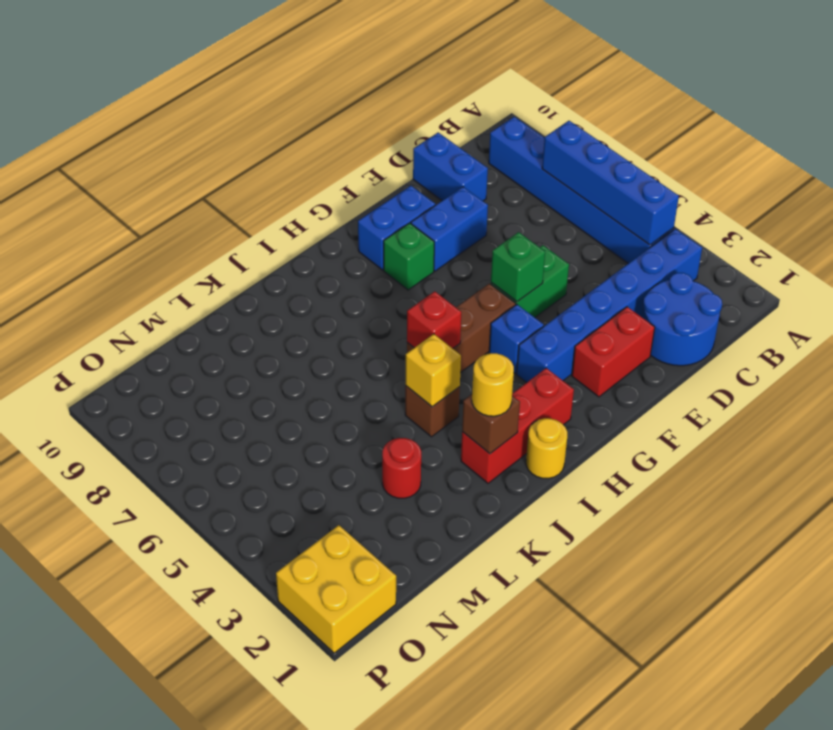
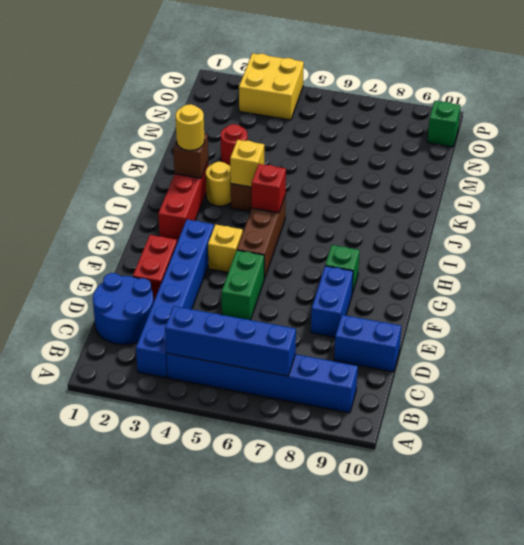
green 1x1 brick [491,232,545,302] -> green 1x1 brick moved to [428,101,460,147]
blue 1x2 brick [358,186,435,270] -> none
blue 1x1 brick [489,305,544,374] -> yellow 1x1 brick [208,224,243,272]
yellow 1x1 round brick [526,418,567,479] -> yellow 1x1 round brick moved to [206,162,231,206]
yellow 2x2 brick [276,525,396,653] -> yellow 2x2 brick moved to [239,53,304,120]

